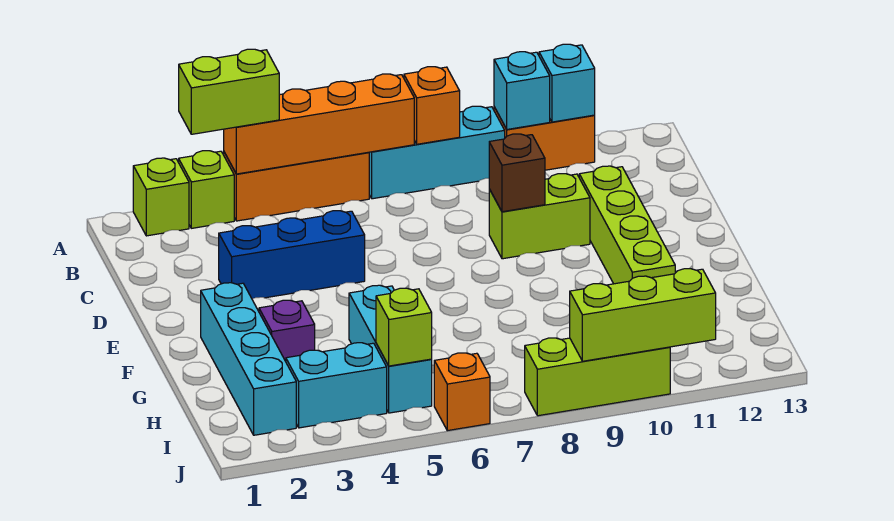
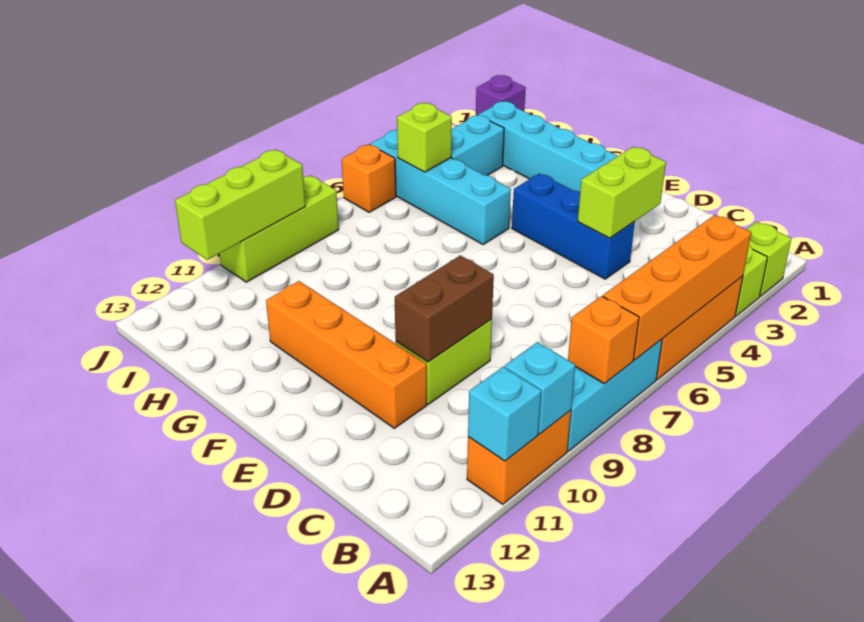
lime 1x2 brick [179,49,279,134] -> lime 1x2 brick moved to [578,147,666,238]
blue 1x3 brick [219,211,365,299] -> blue 1x3 brick turned to [512,174,635,279]
brown 1x1 brick [489,134,545,212] -> brown 1x2 brick [395,255,494,362]
lime 1x4 brick [579,166,675,284] -> orange 1x4 brick [266,281,427,428]
purple 1x1 brick [259,300,315,361] -> purple 1x1 brick moved to [476,75,526,115]
cyan 1x3 brick [349,285,432,413] -> cyan 1x4 brick [370,130,511,244]

